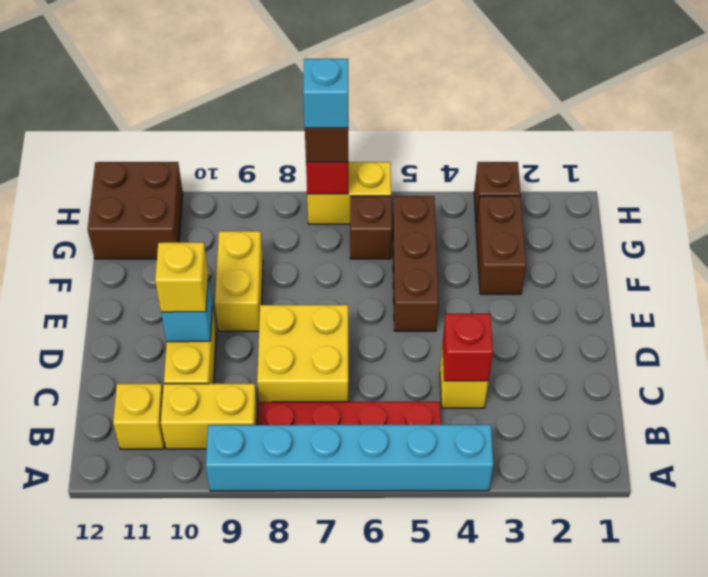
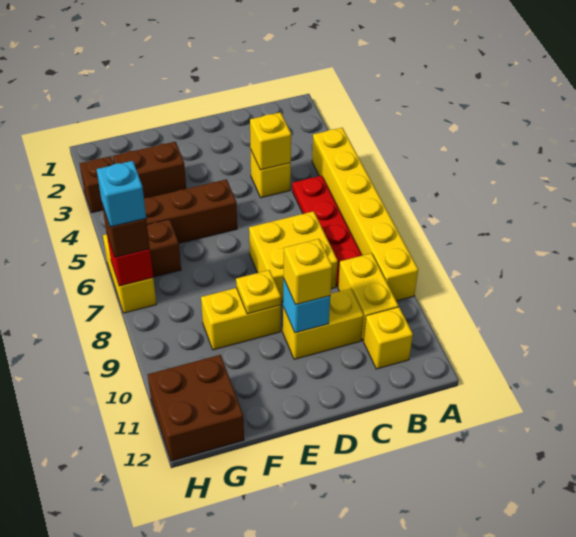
cyan 1x6 brick [206,425,493,491] -> yellow 1x6 brick [312,128,418,301]
red 1x1 brick [443,314,493,381] -> yellow 1x1 brick [250,112,291,170]
none -> yellow 1x1 plate [236,270,281,314]

